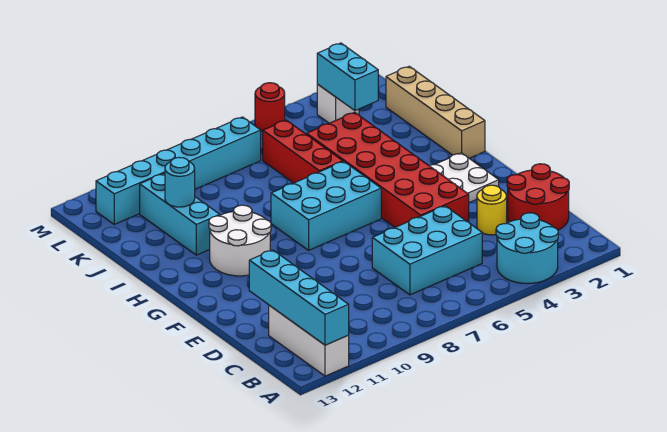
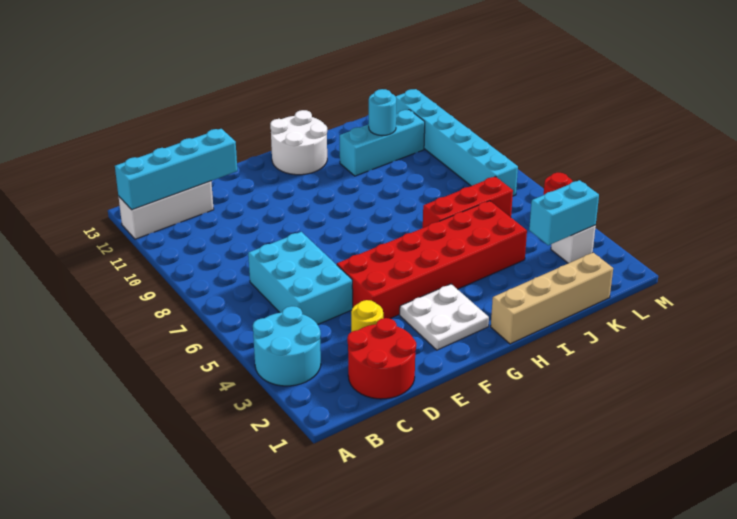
cyan 2x3 brick [271,161,381,250] -> none
white 2x2 round brick [209,205,271,276] -> white 2x2 round brick moved to [270,110,327,175]

